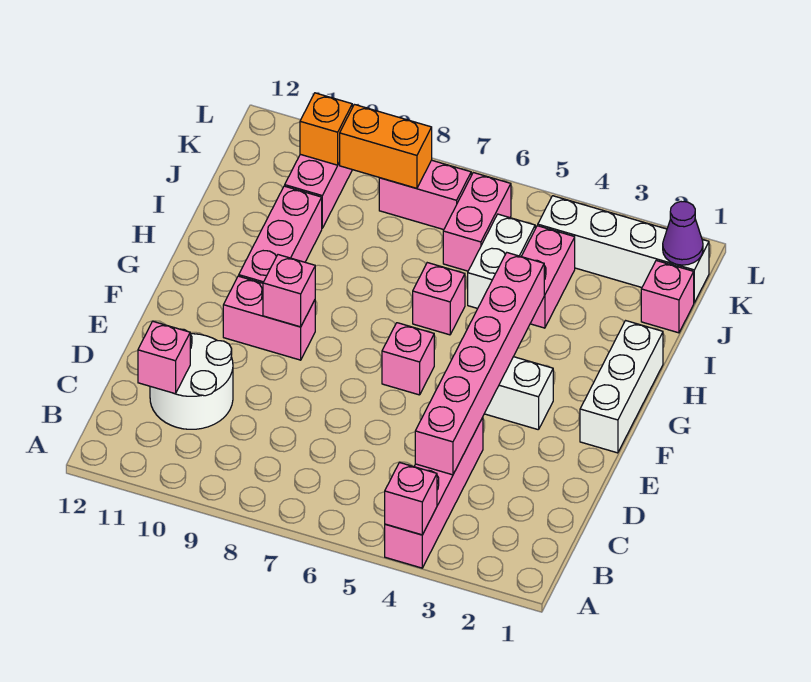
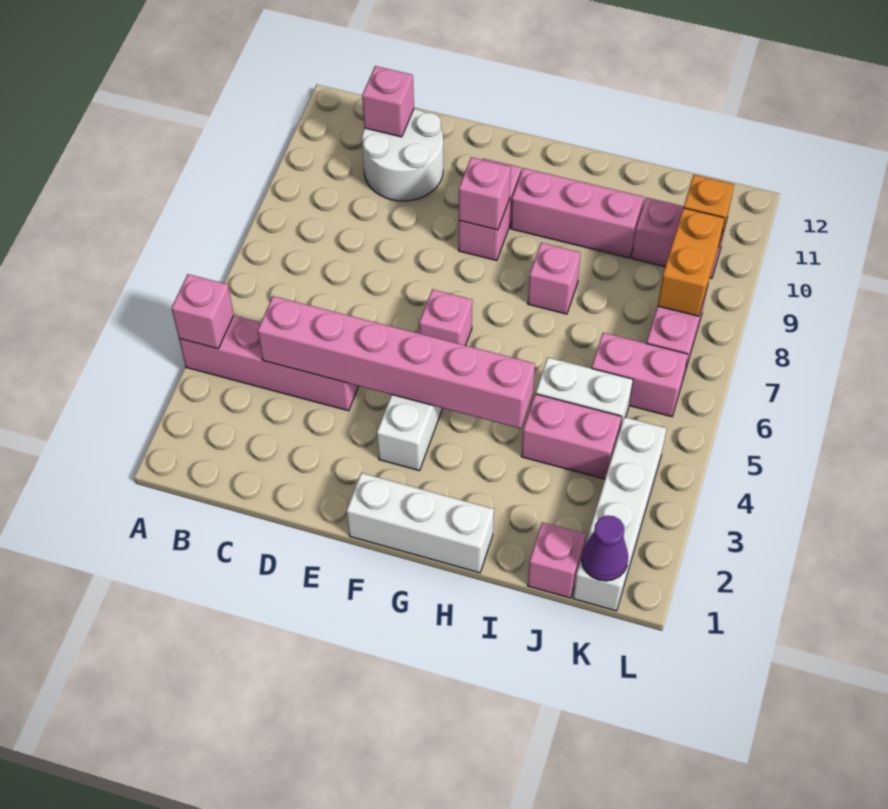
pink 1x1 brick [413,263,465,335] -> pink 1x1 brick moved to [528,243,581,314]

